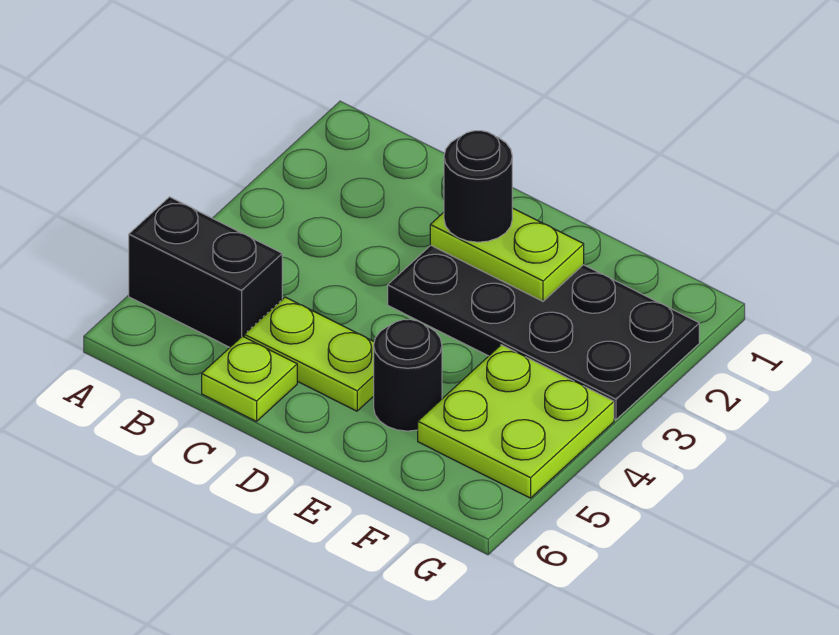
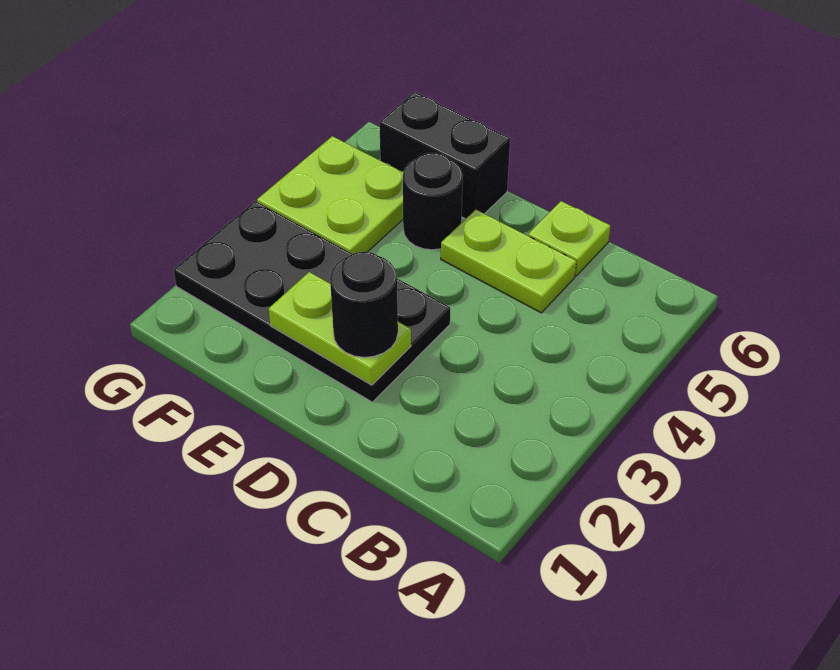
black 1x2 brick [129,197,282,347] -> black 1x2 brick moved to [379,92,510,219]

